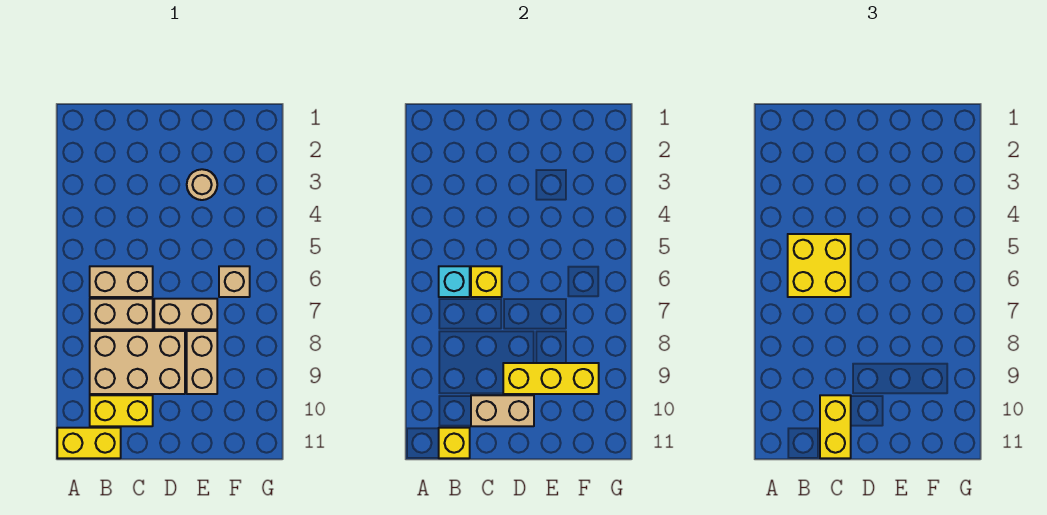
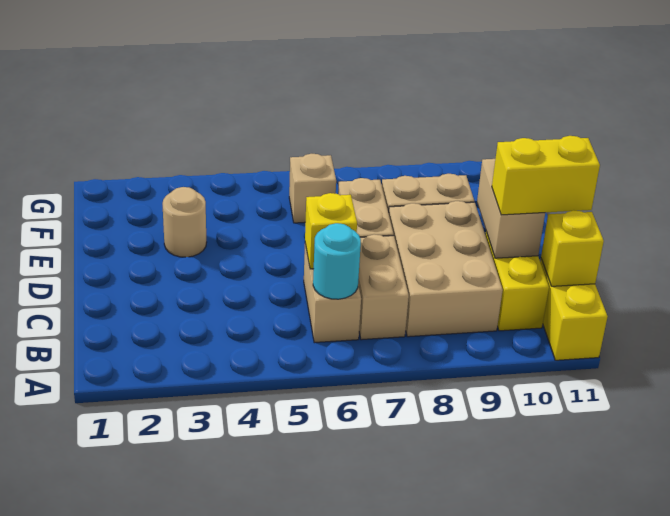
yellow 2x2 brick [788,234,851,297] -> none
cyan 1x1 brick [439,266,470,297] -> cyan 1x1 round brick [313,223,361,299]
yellow 1x3 brick [503,363,599,394] -> none

